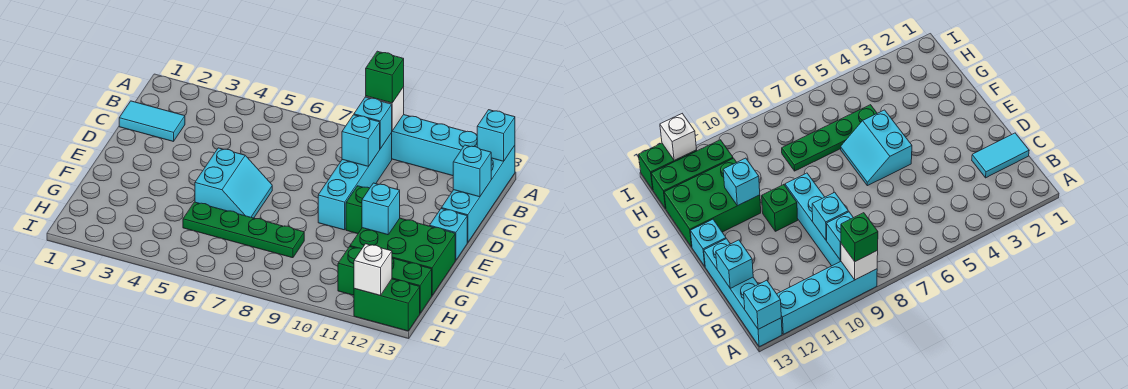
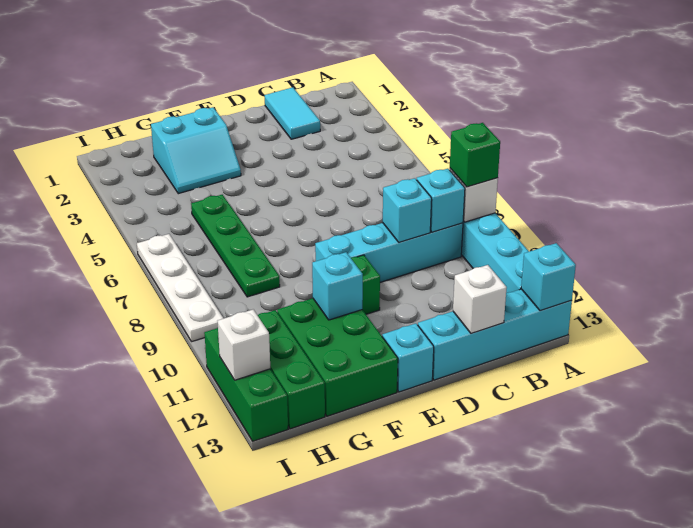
cyan 1x1 brick [453,145,491,197] -> white 1x1 brick [453,265,507,333]
cyan 2x2 slope [195,148,272,218] -> cyan 2x2 slope moved to [151,107,241,194]
none -> white 1x4 plate [137,234,224,342]
green 1x2 brick [354,279,420,331] -> green 1x3 brick [204,328,288,441]

